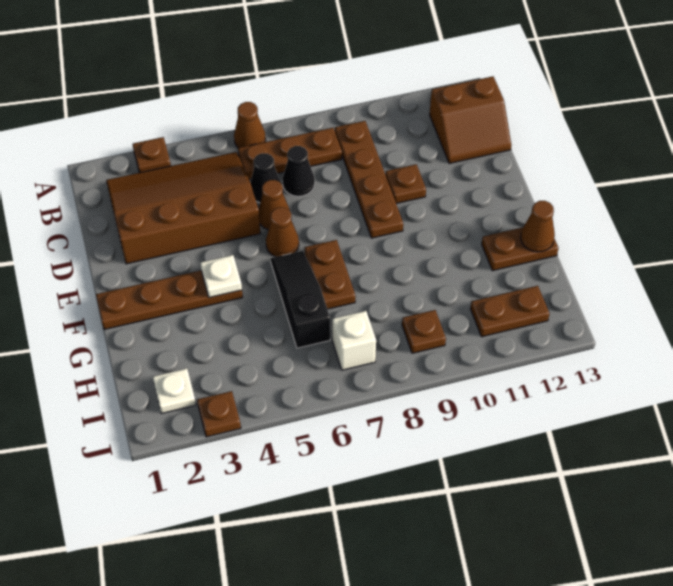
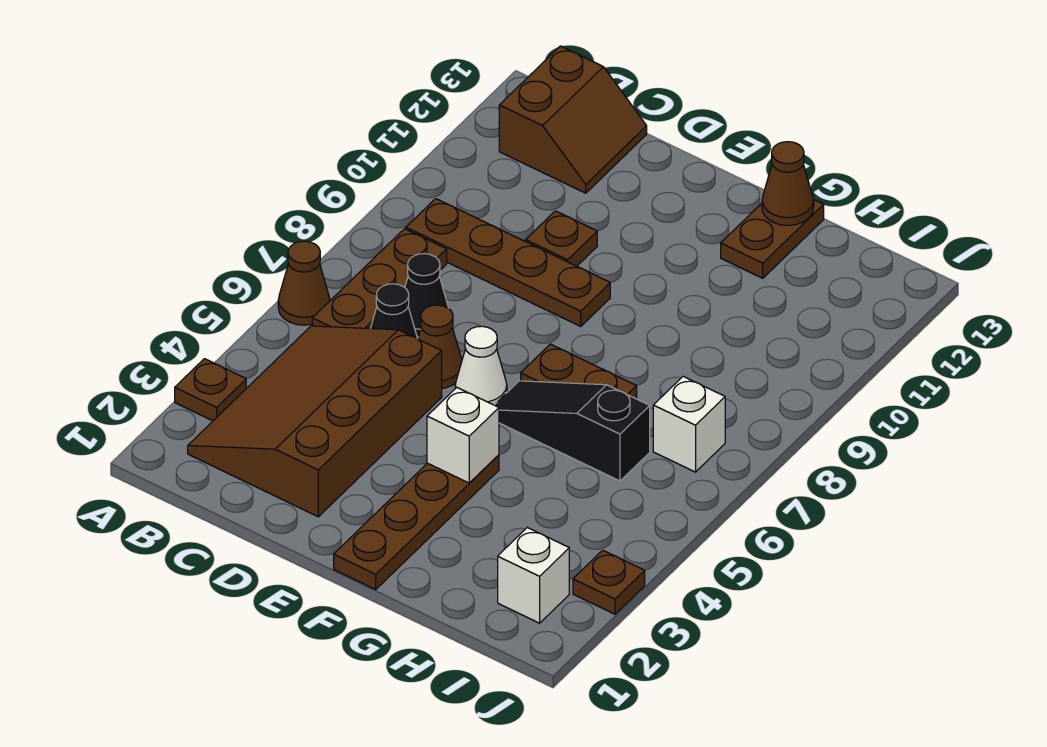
brown 1x1 cone [266,207,299,257] -> white 1x1 cone [455,326,507,405]
white 1x1 plate [200,255,242,298] -> white 1x1 brick [427,388,499,483]
white 1x1 plate [153,369,196,414] -> white 1x1 brick [498,528,569,623]
brown 1x1 plate [402,310,446,353] -> none
brown 1x2 plate [470,286,550,337] -> none

